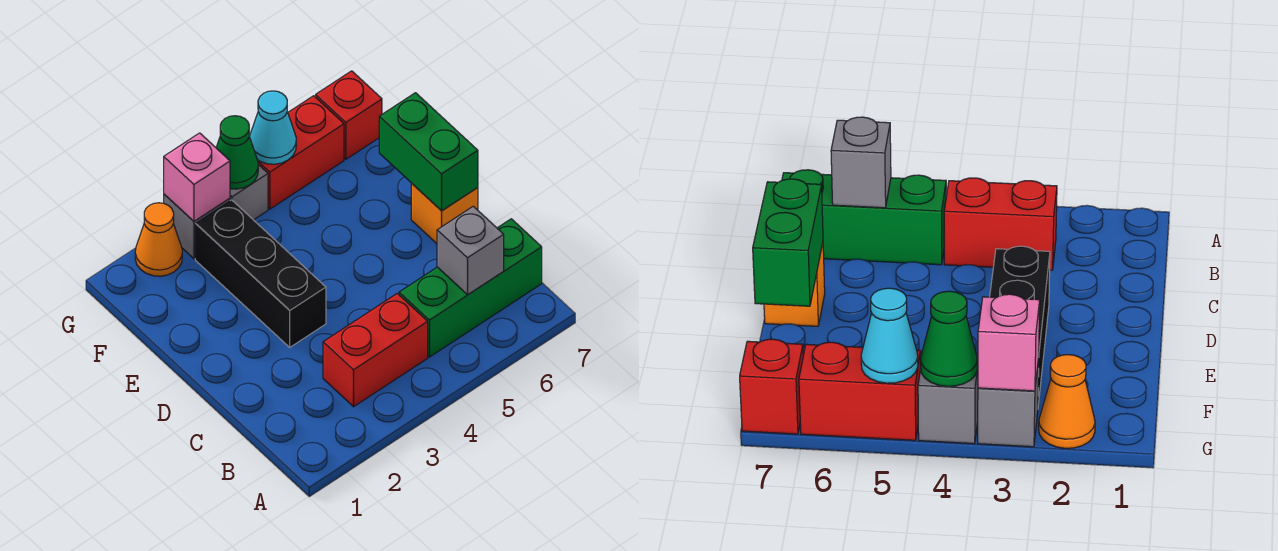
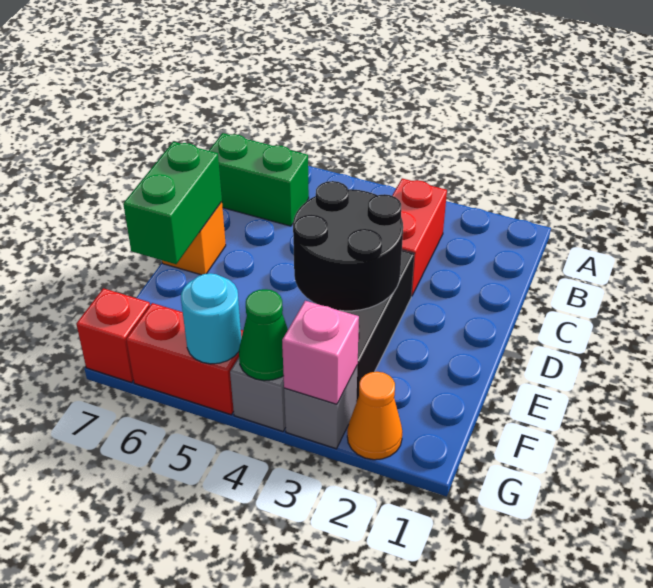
red 1x2 brick [323,293,428,407] -> red 1x2 brick turned to [392,178,447,296]
green 1x3 brick [399,219,542,357] -> green 1x2 brick [209,133,309,226]
grey 1x1 brick [437,206,504,295] -> none
none -> black 2x2 round brick [293,181,403,311]
cyan 1x1 cone [249,91,296,164] -> cyan 1x1 round brick [181,273,241,364]

